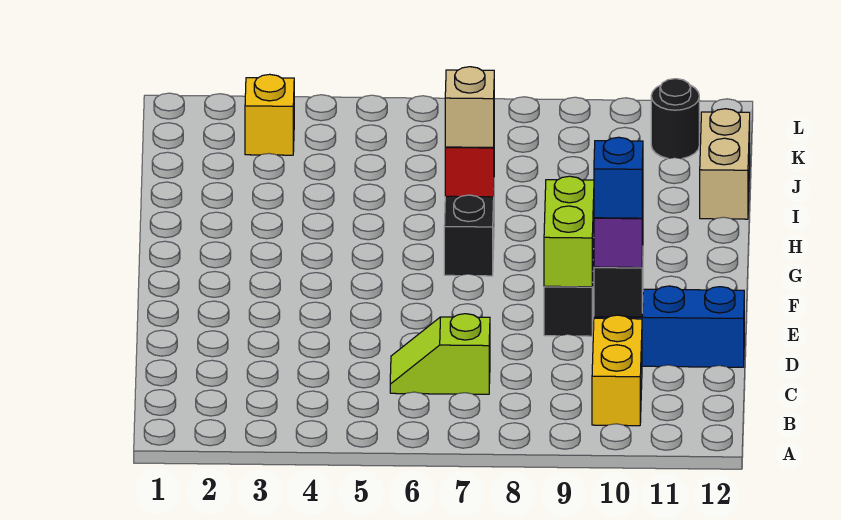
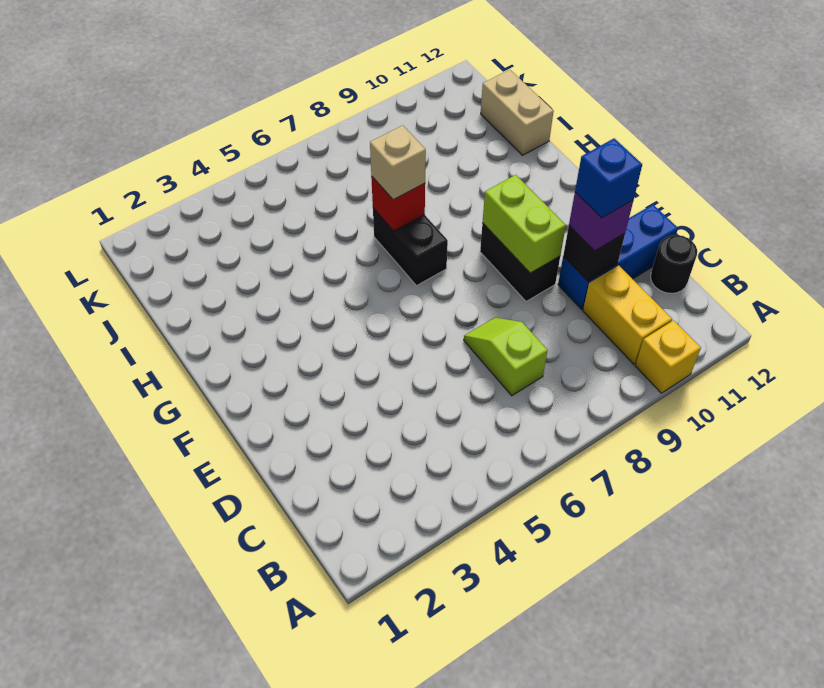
lime 1x2 slope [390,314,490,394] -> lime 1x2 slope turned to [464,318,548,396]
yellow 1x1 brick [245,74,294,155] -> yellow 1x1 brick moved to [635,320,701,393]
black 1x1 round brick [651,79,699,159] -> black 1x1 round brick moved to [651,235,697,293]

